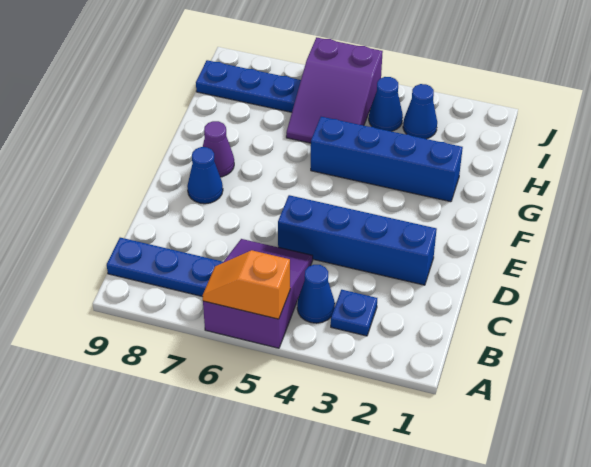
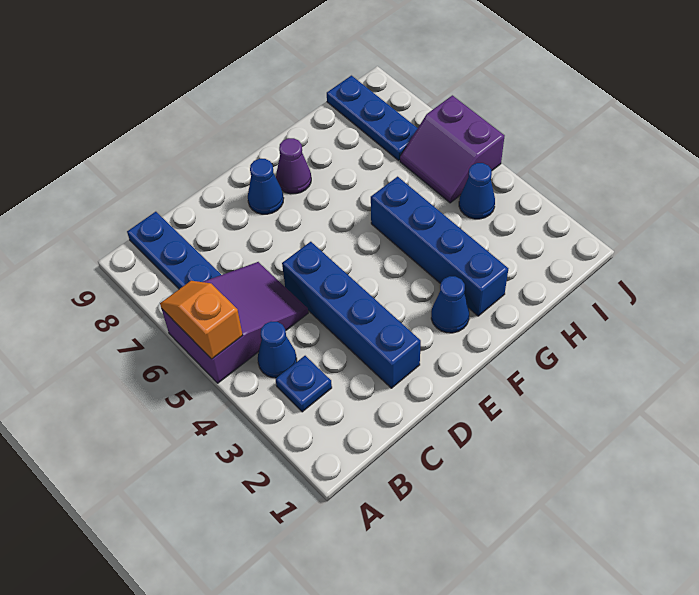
purple 2x3 slope [286,37,383,143] -> purple 2x2 slope [400,95,504,203]
blue 1x1 cone [403,84,437,139] -> blue 1x1 cone moved to [431,276,469,333]

